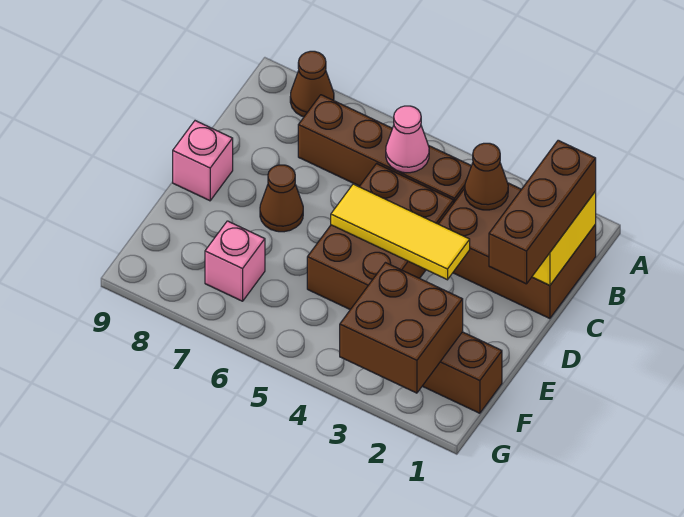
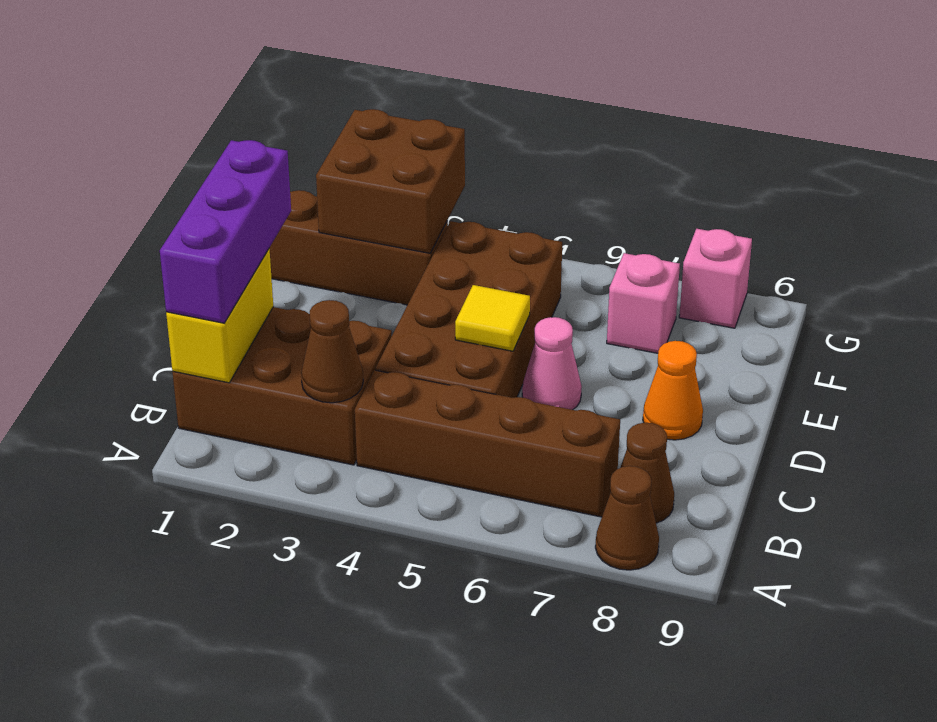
brown 1x3 brick [489,140,596,284] -> purple 1x3 brick [160,140,291,323]
pink 1x1 cone [386,106,429,173] -> pink 1x1 cone moved to [522,317,582,410]
brown 2x3 brick [307,164,454,310] -> brown 2x4 brick [375,221,562,398]
yellow 1x3 tile [331,184,470,280] -> yellow 1x1 tile [455,285,530,351]
brown 1x1 cone [260,165,303,232] -> brown 1x1 cone moved to [620,423,674,523]
none -> orange 1x1 cone [643,341,703,440]
pink 1x1 brick [173,121,233,201] -> pink 1x1 brick moved to [679,229,752,328]

